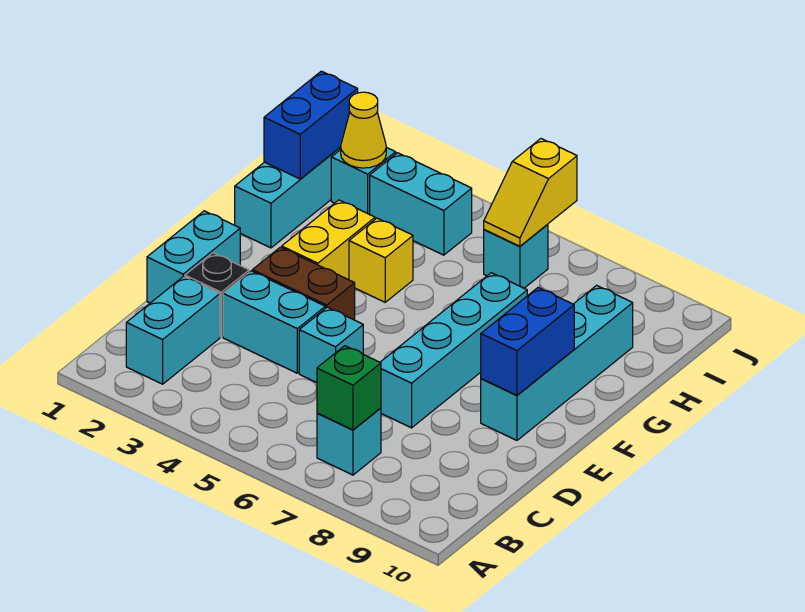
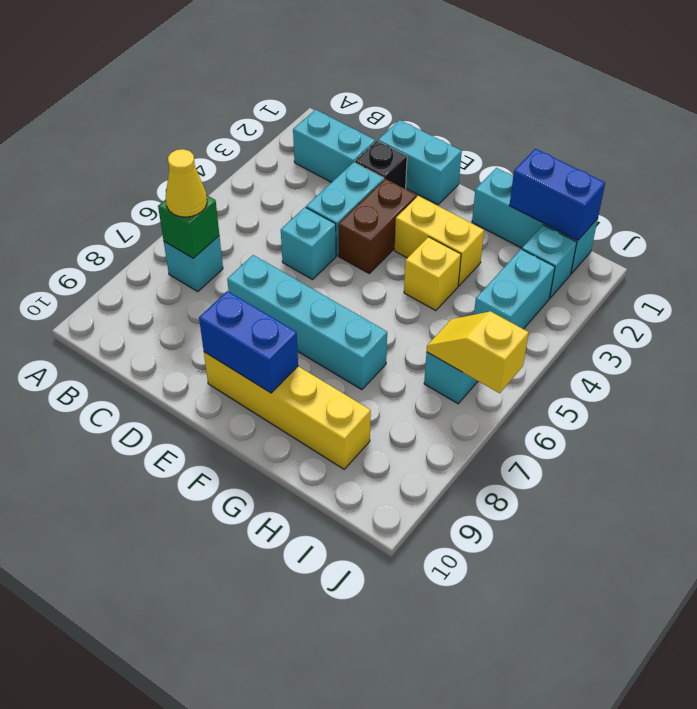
cyan 1x4 brick [481,285,633,440] -> yellow 1x4 brick [204,352,371,469]
yellow 1x1 cone [341,92,386,168] -> yellow 1x1 cone moved to [166,149,207,217]

